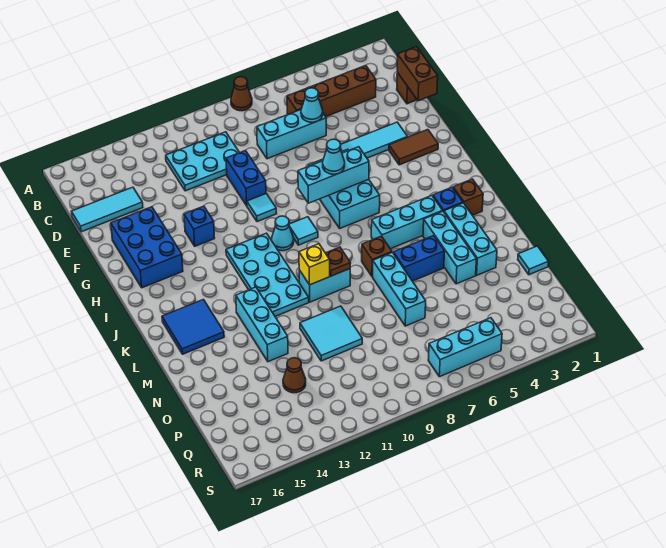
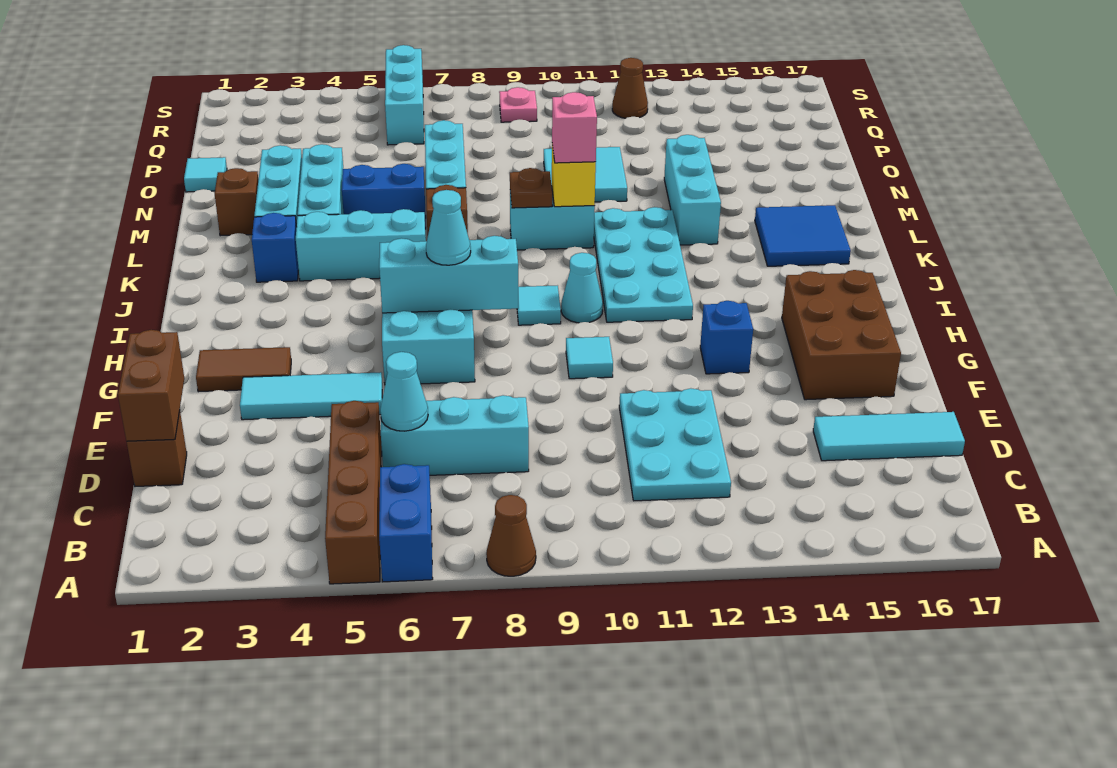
brown 1x4 brick [287,65,376,117] -> brown 1x4 brick turned to [325,401,382,584]
cyan 2x3 plate [166,132,240,191] -> cyan 2x3 plate turned to [619,388,731,501]
blue 1x2 brick [226,150,266,206] -> blue 1x2 brick moved to [379,464,433,582]
blue 2x3 brick [111,207,183,288] -> brown 2x3 brick [782,270,901,400]
brown 1x1 brick [453,179,483,215] -> brown 1x1 brick moved to [215,168,258,236]
none -> pink 1x1 brick [552,92,597,163]
brown 1x1 cone [283,358,306,393] -> brown 1x1 cone moved to [612,58,648,118]
cyan 1x3 brick [428,318,502,377] -> cyan 1x3 brick turned to [385,45,424,145]
none -> pink 1x1 plate [499,87,537,122]

